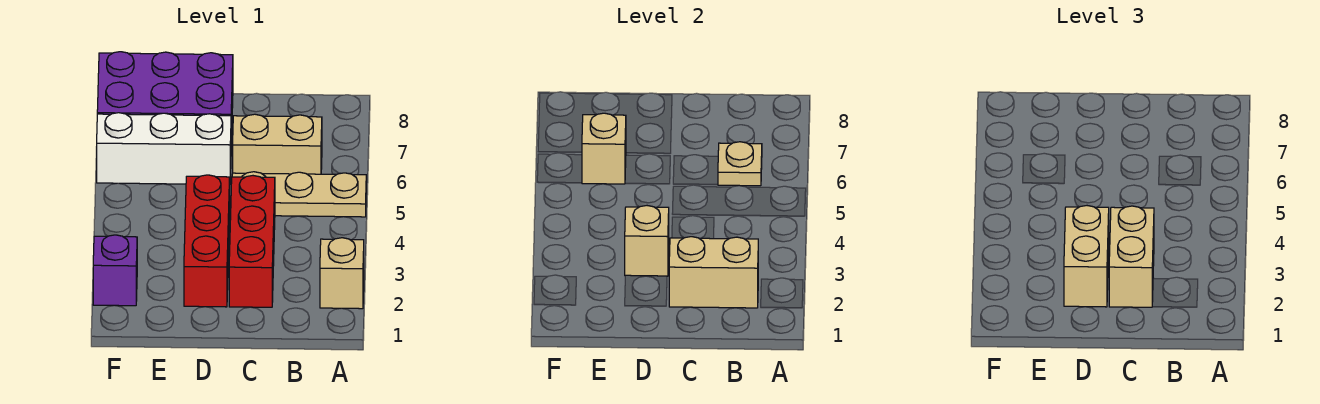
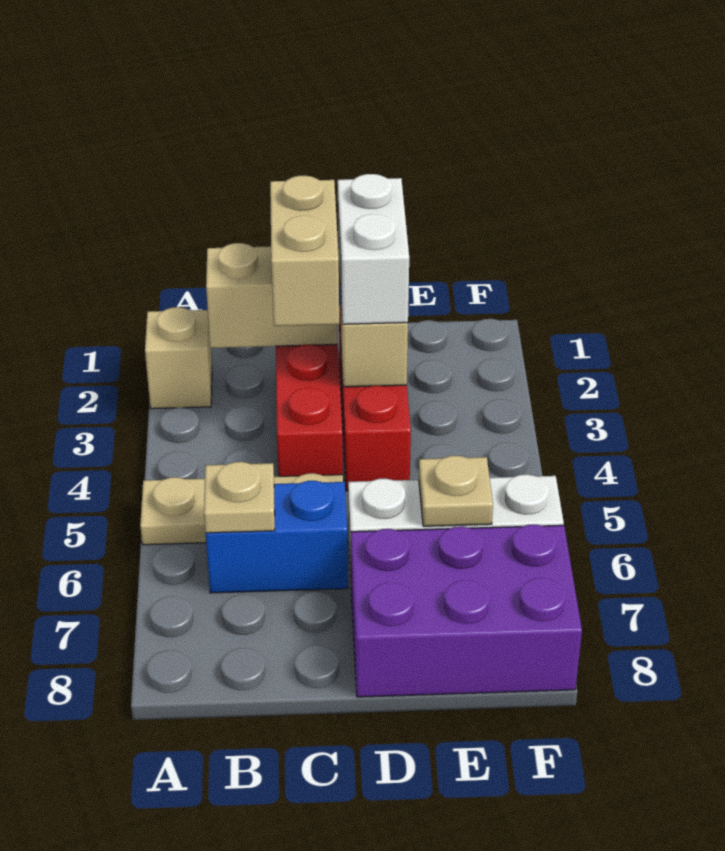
tan 1x2 brick [233,114,322,174] -> blue 1x2 brick [206,481,348,593]
tan 1x2 brick [1064,206,1109,307] -> white 1x2 brick [338,174,409,324]
tan 1x1 brick [582,113,626,184] -> tan 1x1 plate [419,456,493,526]
purple 1x1 brick [93,235,137,306] -> none

